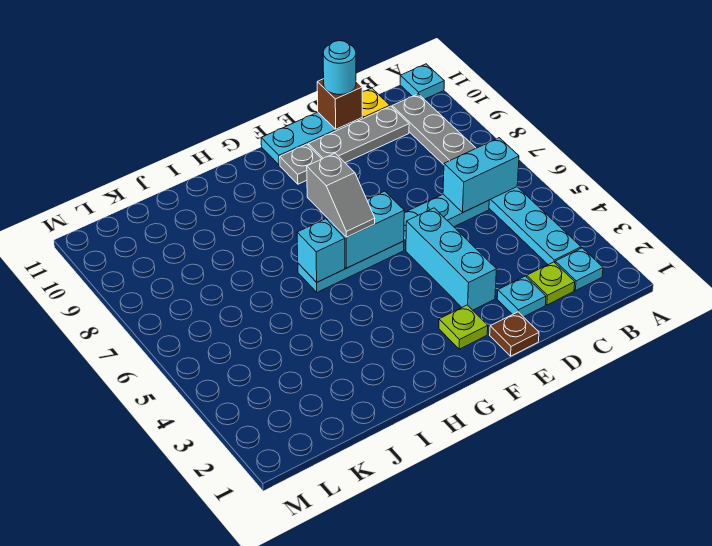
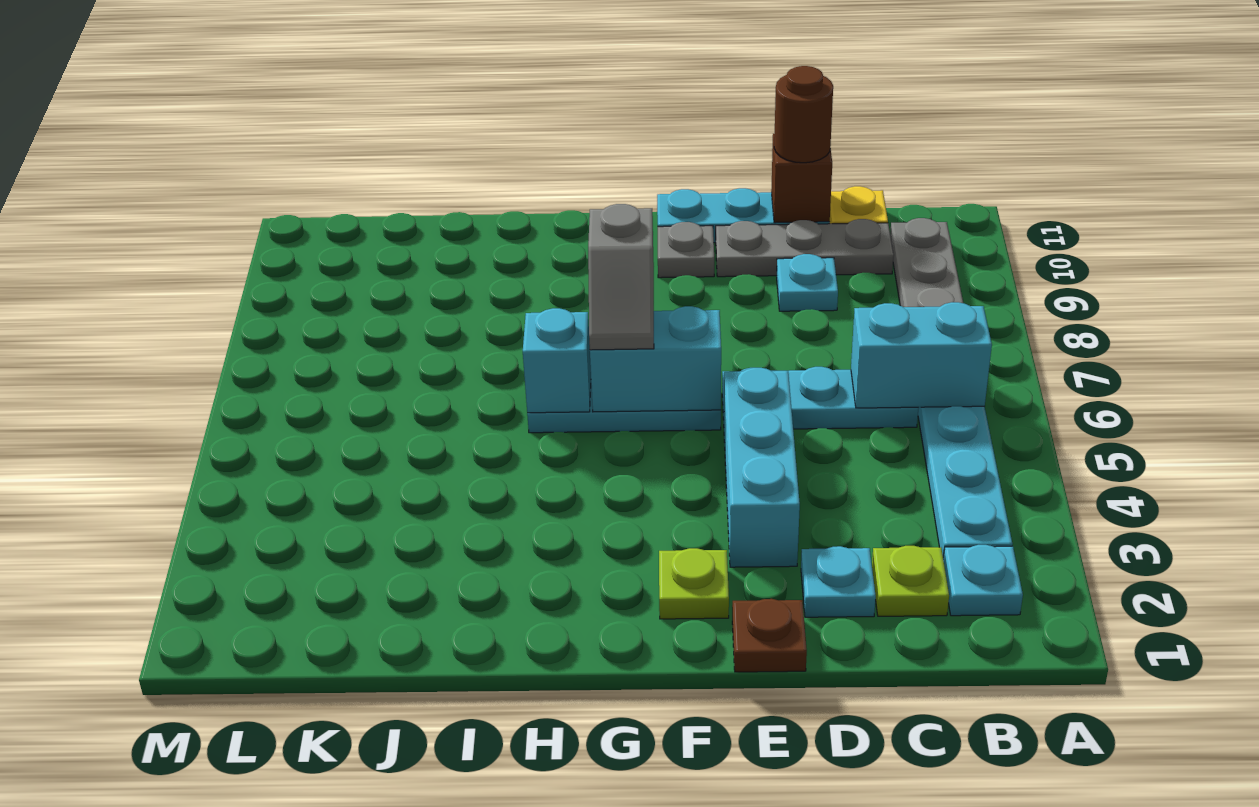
cyan 1x1 plate [400,64,444,99] -> cyan 1x1 plate moved to [777,254,838,311]
cyan 1x1 round brick [323,41,356,95] -> brown 1x1 round brick [774,66,833,163]

